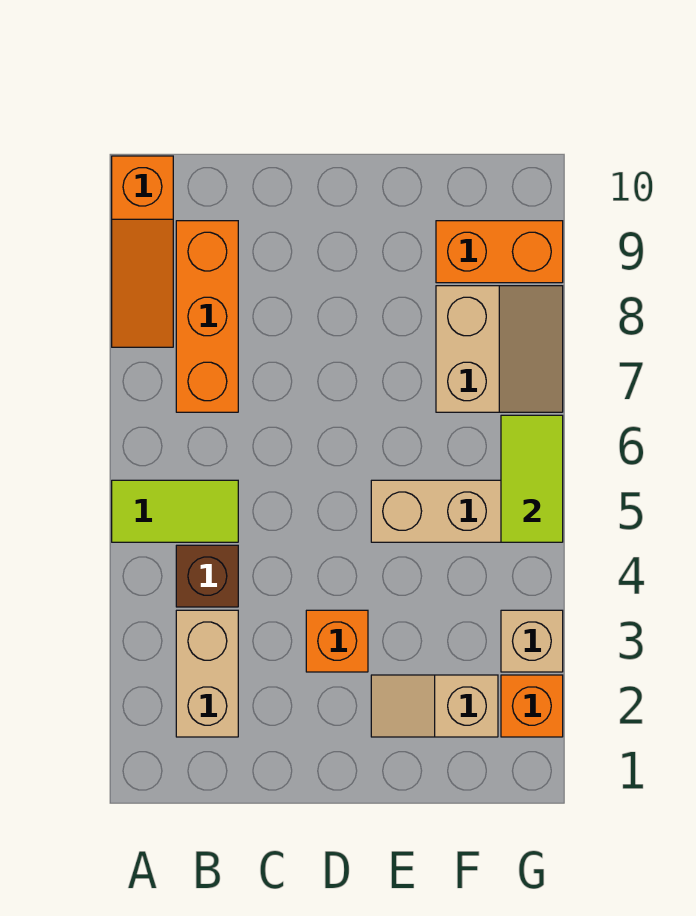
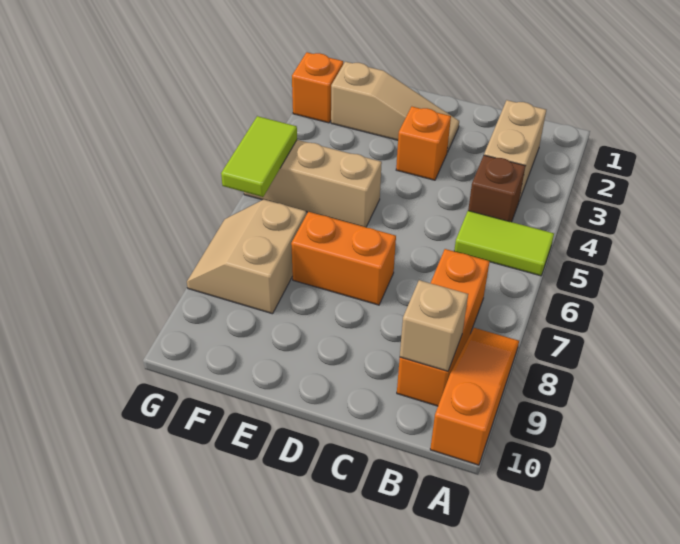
tan 1x2 slope [371,675,498,737] -> tan 1x3 slope [331,62,459,152]
orange 1x2 brick [436,221,563,283] -> orange 1x2 brick moved to [291,212,396,305]
tan 1x1 brick [501,610,563,672] -> tan 1x1 brick moved to [400,280,468,371]

